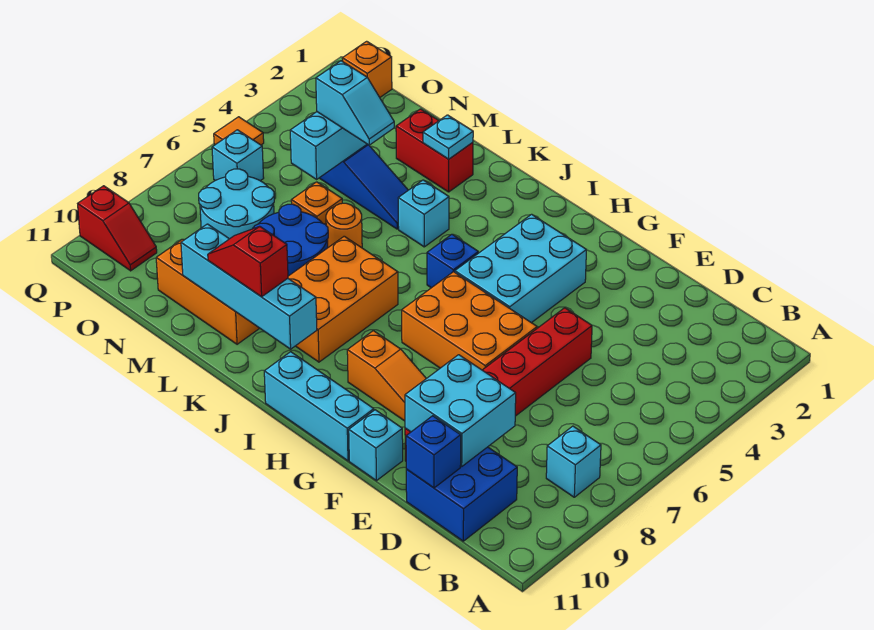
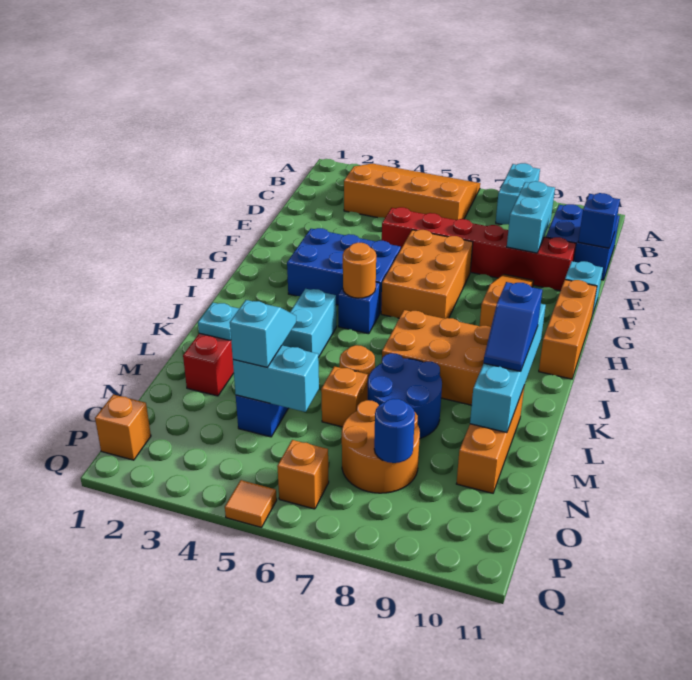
none -> orange 3x4 slope [344,164,480,220]
cyan 1x1 brick [546,426,601,497] -> cyan 1x2 brick [496,163,540,225]
cyan 2x2 brick [405,355,516,466] -> cyan 1x2 brick [507,181,555,253]
cyan 2x3 brick [455,214,586,323] -> blue 2x3 brick [287,228,401,314]
cyan 1x3 brick [264,352,374,461] -> orange 1x3 brick [539,280,597,379]
none -> orange 1x1 round brick [343,243,376,298]
cyan 1x1 brick [398,180,449,247] -> cyan 1x2 brick [282,289,336,357]
red 1x2 slope [208,226,288,297] -> blue 1x2 slope [484,282,542,371]
cyan 2x2 round brick [199,169,274,239] -> orange 2x2 round brick [342,400,420,493]
none -> blue 1x1 round brick [374,399,415,463]
cyan 1x1 brick [212,130,264,181] -> orange 1x1 brick [277,440,329,509]
red 1x2 slope [78,186,157,271] -> none

